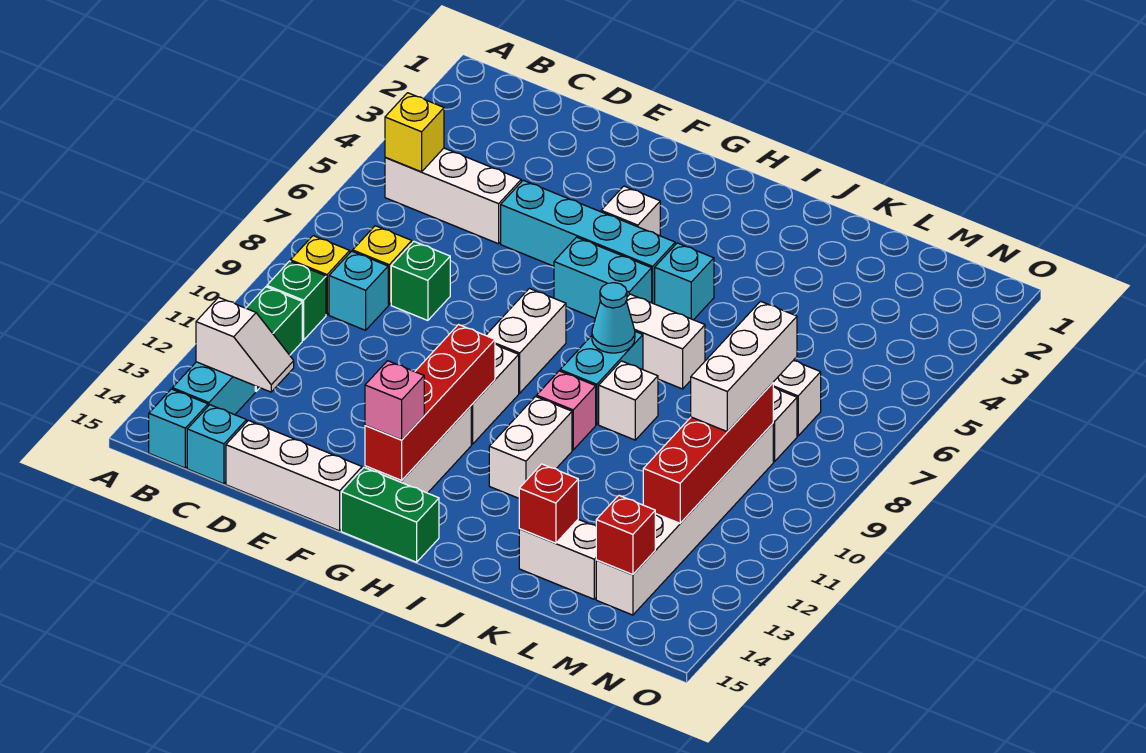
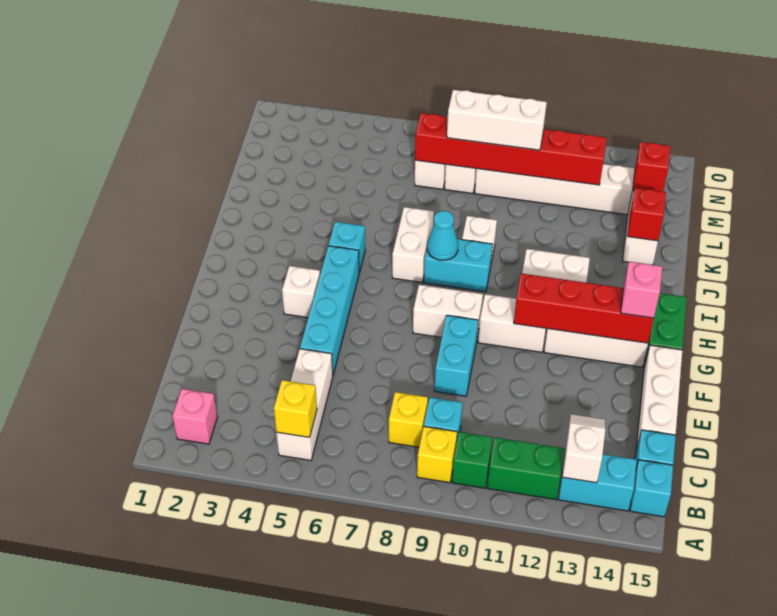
green 1x1 brick [391,241,450,321] -> none
cyan 1x2 brick [554,237,652,318] -> cyan 1x2 brick moved to [435,315,478,396]
pink 1x1 brick [537,371,596,450] -> pink 1x1 brick moved to [172,389,217,444]
red 1x4 brick [643,383,773,523] -> red 1x6 brick [415,113,607,185]

